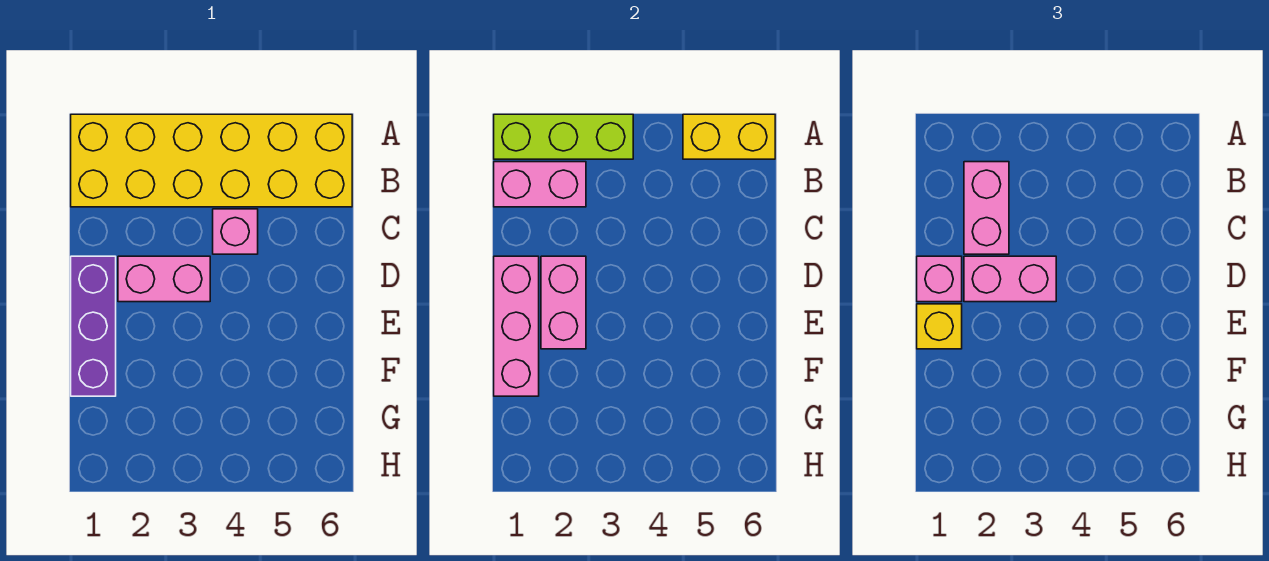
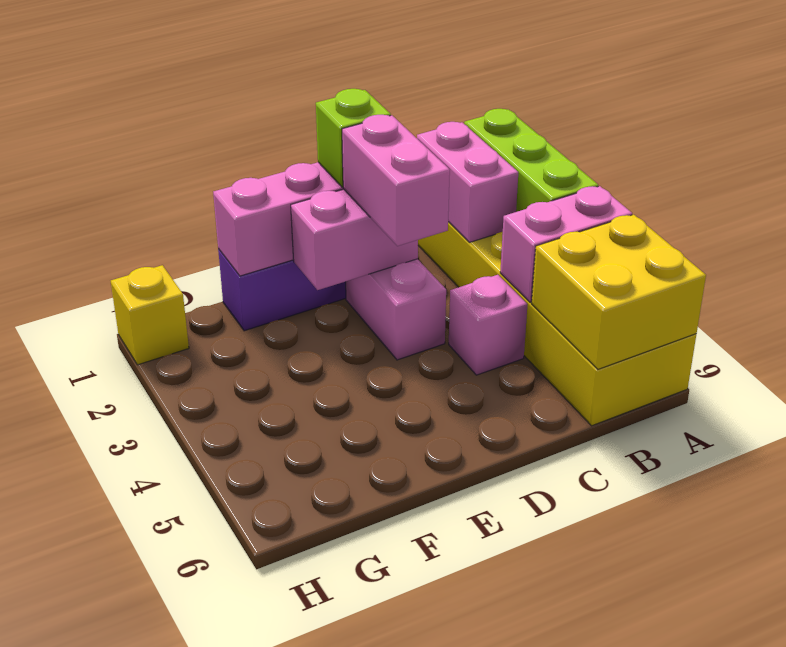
yellow 1x2 brick [683,114,775,159] -> yellow 2x2 brick [532,215,706,369]
pink 1x2 brick [964,162,1009,254] -> pink 1x2 brick moved to [500,186,632,302]
pink 1x1 brick [917,256,962,302] -> lime 1x1 brick [316,89,391,187]
yellow 1x1 brick [917,304,962,349] -> yellow 1x1 brick moved to [111,265,189,365]

